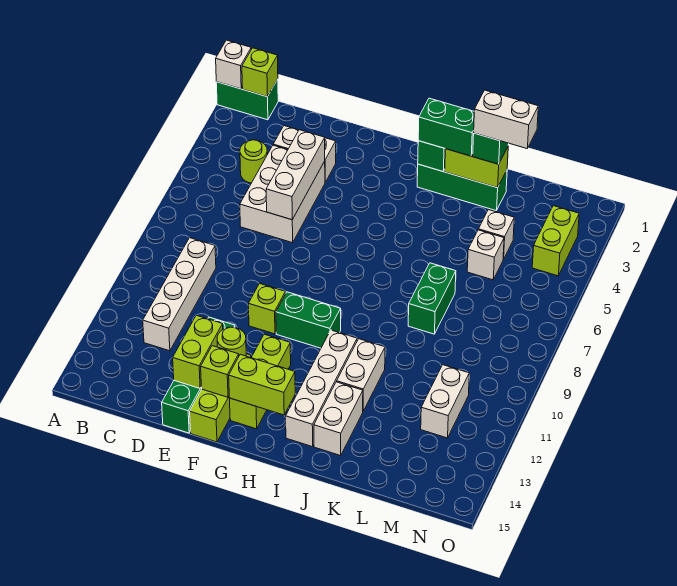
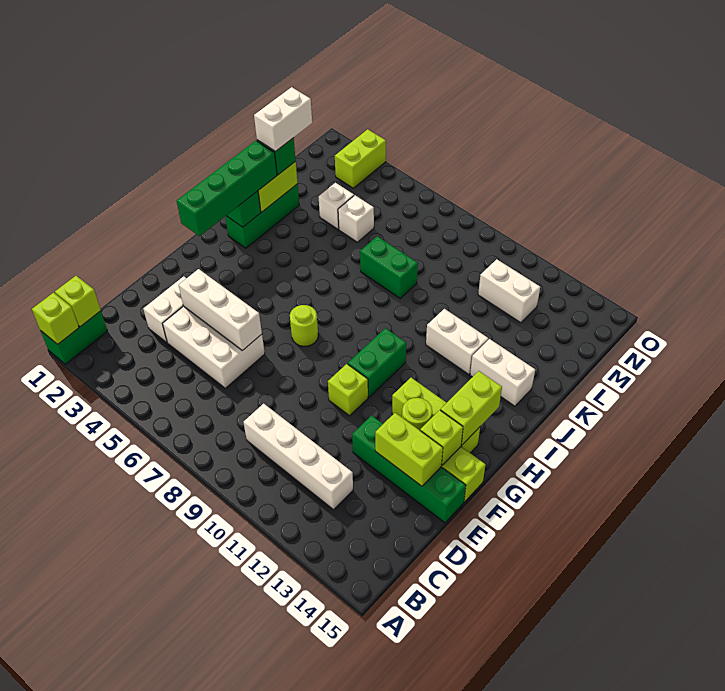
white 1x1 brick [216,40,251,89] -> lime 1x1 brick [32,293,79,344]
lime 1x1 round brick [240,140,267,183] -> lime 1x1 round brick moved to [290,305,318,346]
green 1x2 brick [418,98,474,156] -> green 1x4 brick [177,141,277,236]
white 1x4 brick [286,330,357,447] -> none
lime 1x2 brick [532,206,579,276] -> lime 1x2 brick turned to [335,129,386,188]

